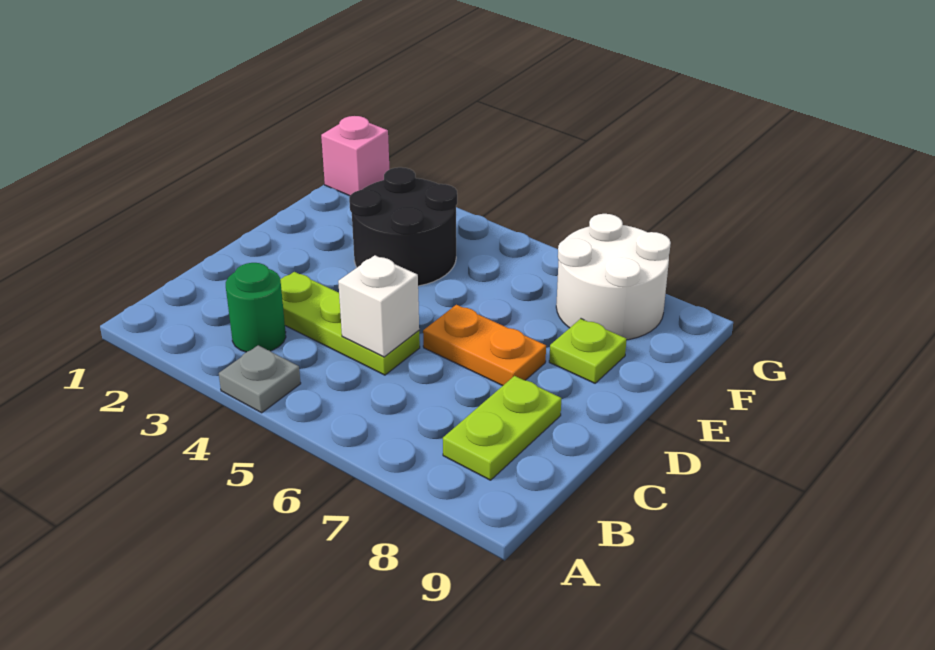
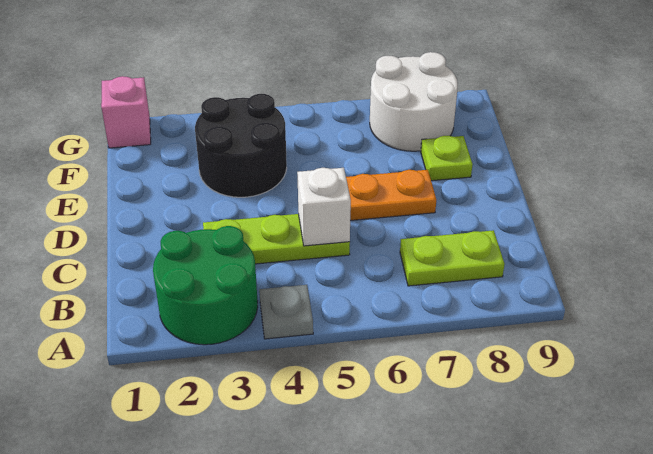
green 1x1 round brick [226,263,286,352] -> green 2x2 round brick [153,226,258,345]
lime 1x2 plate [443,376,561,480] -> lime 1x2 plate turned to [400,230,505,286]

